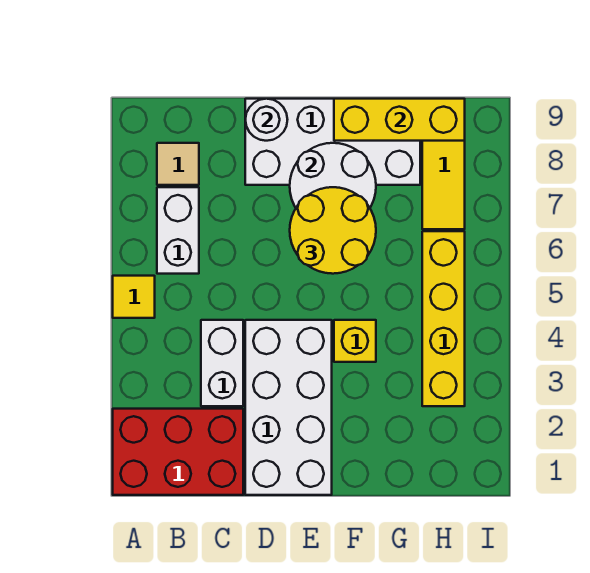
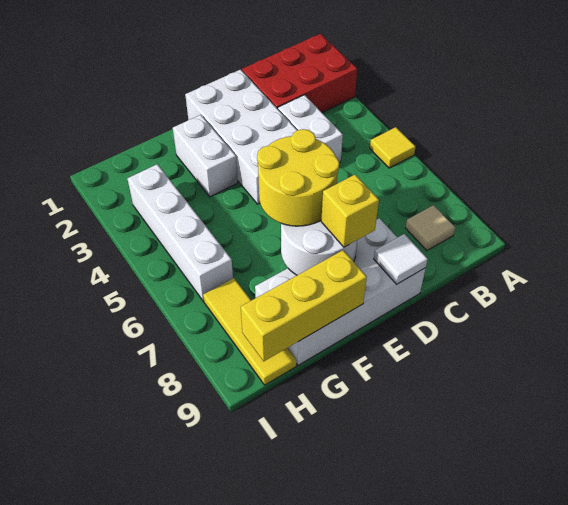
white 1x2 brick [157,187,199,274] -> white 1x2 brick moved to [173,115,238,197]
white 1x1 round brick [245,99,288,141] -> white 1x1 tile [374,234,428,284]
yellow 1x1 brick [334,320,376,362] -> yellow 1x1 brick moved to [321,175,379,247]
yellow 1x4 brick [422,231,465,406] -> white 1x4 brick [127,164,233,301]

